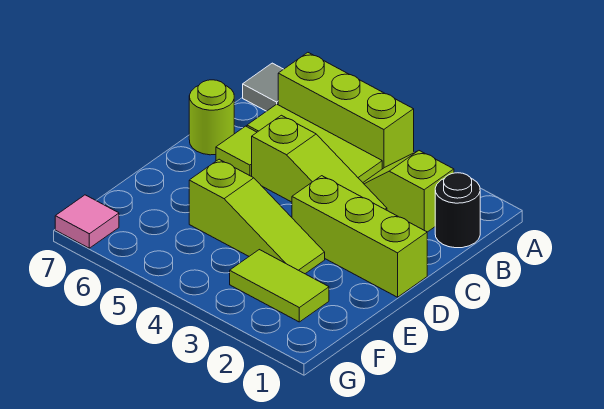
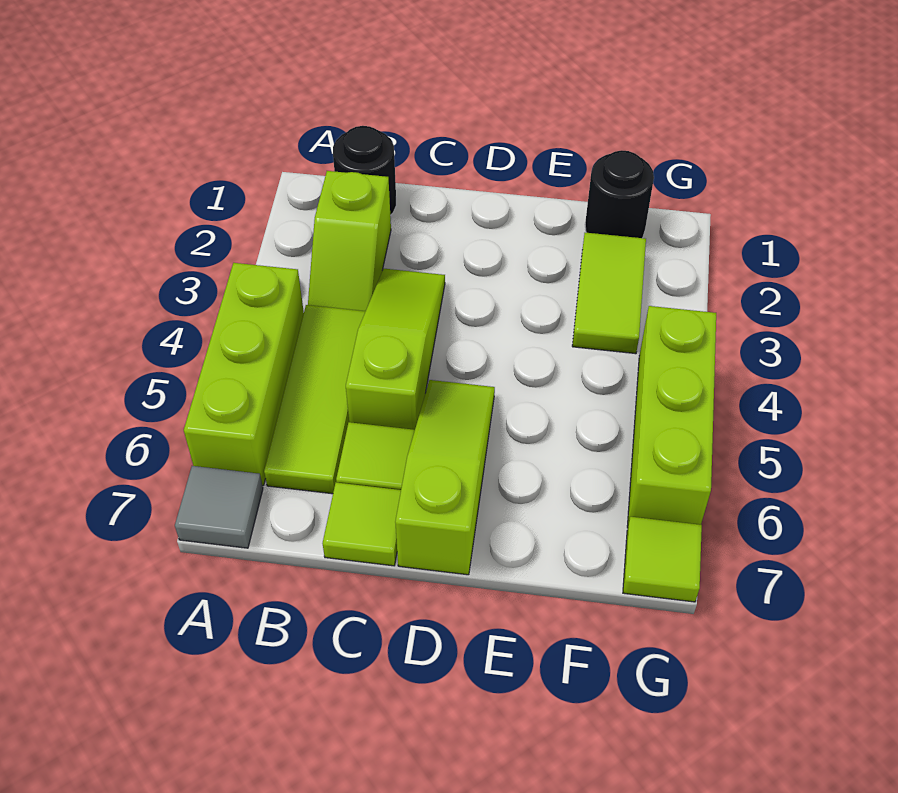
lime 1x1 round brick [189,80,234,155] -> lime 1x1 tile [323,482,401,566]
lime 1x3 brick [292,176,427,297] -> lime 1x3 brick moved to [627,306,716,528]
lime 1x3 slope [189,159,325,274] -> lime 1x3 slope moved to [395,380,495,575]
none -> black 1x1 round brick [585,150,654,238]
pink 1x1 tile [55,195,119,248] -> lime 1x1 tile [623,517,702,602]

